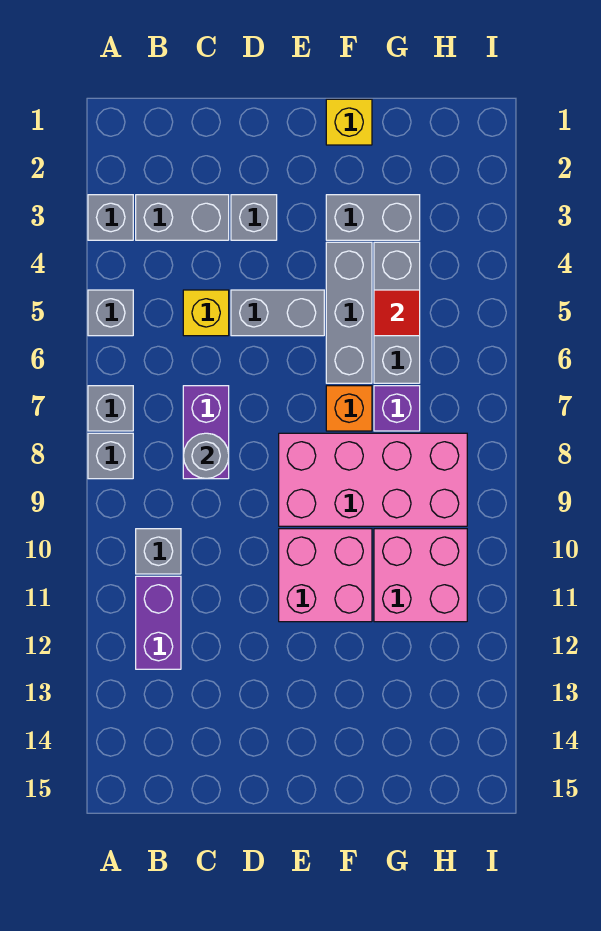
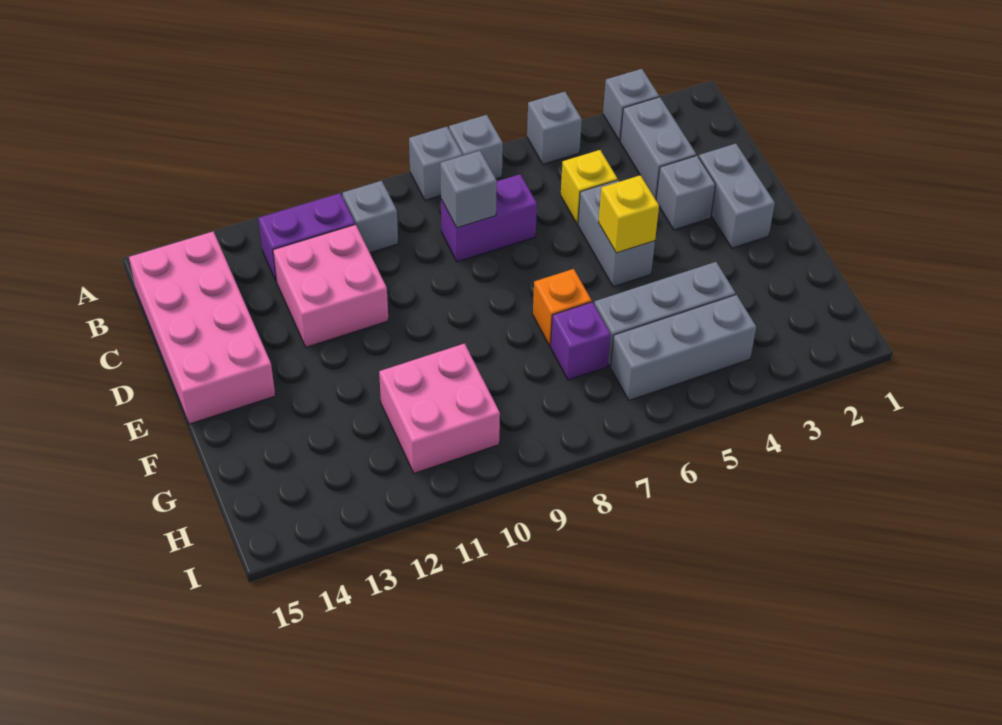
grey 1x1 round brick [183,433,229,479] -> grey 1x1 brick [440,151,497,228]
pink 2x4 brick [279,433,467,526] -> pink 2x4 brick moved to [129,232,275,424]
pink 2x2 brick [279,529,372,622] -> pink 2x2 brick moved to [273,225,389,347]
yellow 1x1 brick [326,99,372,145] -> yellow 1x1 brick moved to [598,175,659,253]
grey 1x2 brick [326,195,420,240] -> grey 1x2 brick moved to [699,144,775,248]
grey 1x3 brick [326,242,372,383] -> grey 1x3 brick moved to [611,295,756,400]
red 1x1 tile [374,290,420,336] -> none

